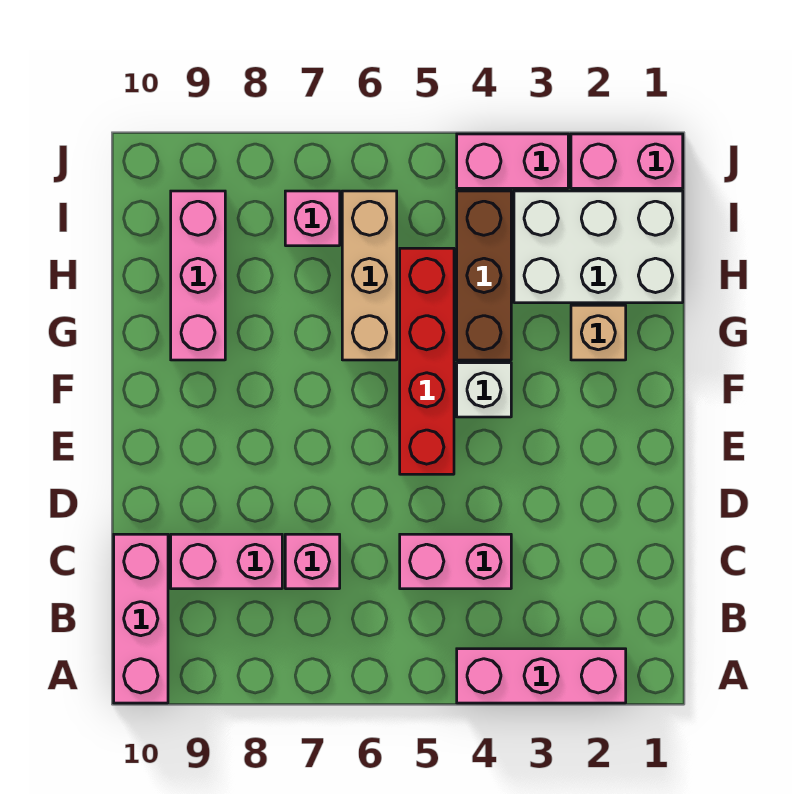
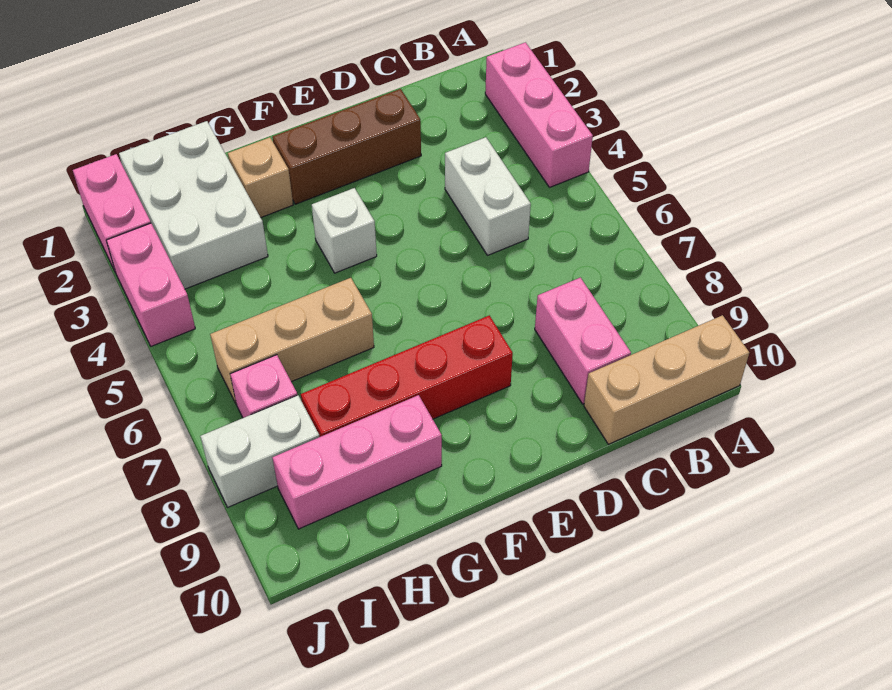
pink 1x3 brick [114,534,168,703] -> tan 1x3 brick [584,315,749,444]
pink 1x2 brick [400,534,511,589] -> white 1x2 brick [445,137,531,255]
pink 1x1 brick [285,534,340,589] -> none
red 1x4 brick [400,248,454,474] -> red 1x4 brick moved to [301,316,513,437]
brown 1x3 brick [457,191,511,360] -> brown 1x3 brick moved to [272,89,421,204]
none -> white 1x2 brick [200,395,319,507]

